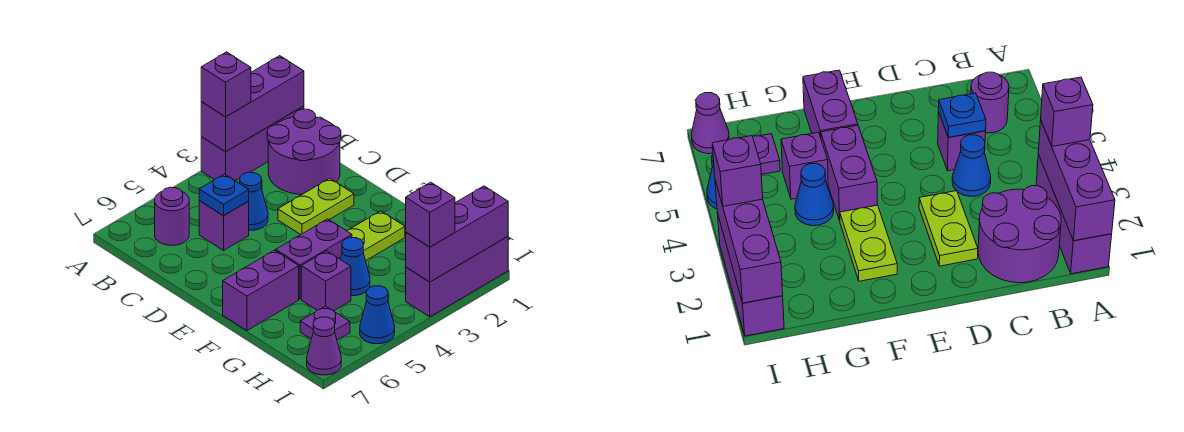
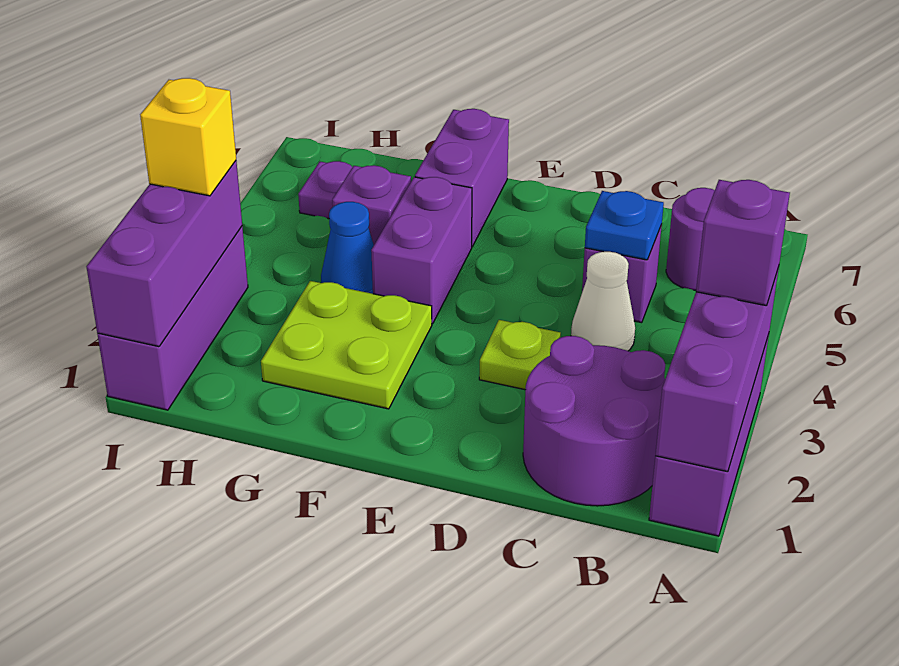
blue 1x1 cone [240,172,268,230] -> white 1x1 cone [571,252,635,351]
lime 1x2 plate [278,178,354,235] -> lime 1x1 plate [479,320,561,390]
lime 1x2 plate [346,211,405,261] -> lime 2x2 plate [261,281,432,409]
purple 1x1 brick [406,182,455,247] -> yellow 1x1 brick [140,78,236,196]
blue 1x1 cone [360,286,395,344] -> none
purple 1x1 cone [307,317,341,375] -> none

